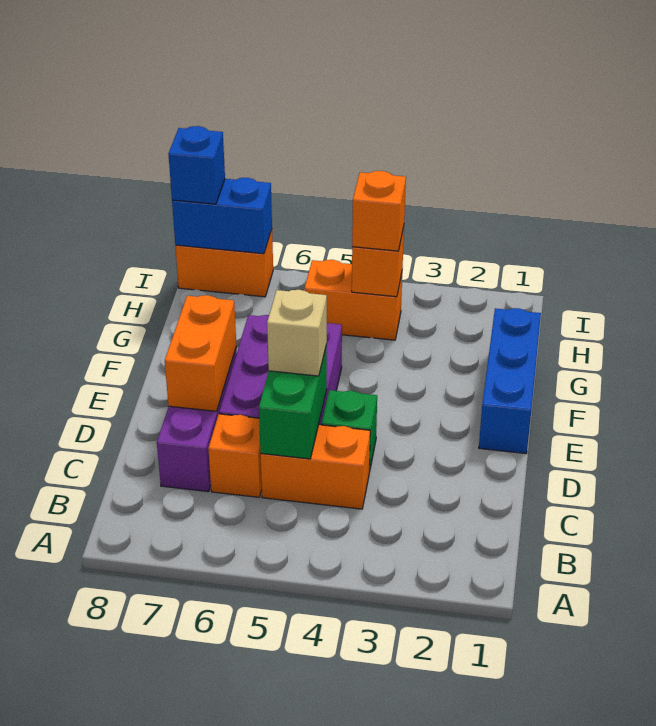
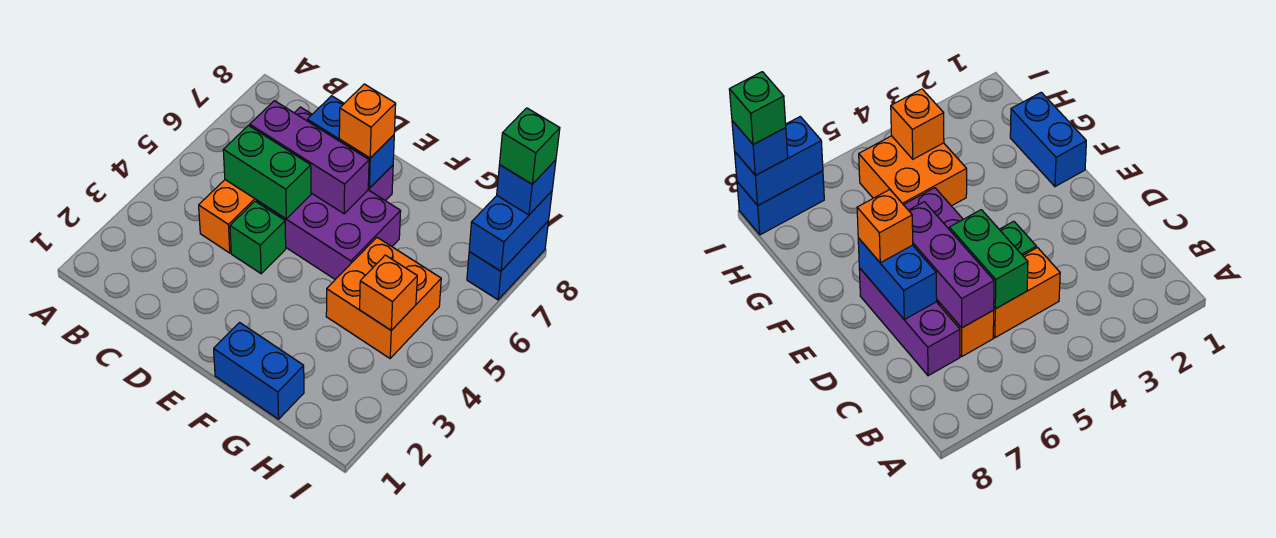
none -> purple 1x3 brick [250,101,369,214]
tan 1x1 brick [267,290,327,376] -> none
orange 1x2 brick [165,295,236,411] -> blue 1x2 brick [307,96,394,188]
blue 1x3 brick [479,308,541,454] -> blue 1x2 brick [214,323,304,419]
orange 1x2 brick [305,260,402,340] -> orange 2x2 brick [326,238,441,358]
orange 1x1 brick [352,171,406,251] -> orange 1x1 brick moved to [339,84,396,158]
orange 1x2 brick [175,229,273,297] -> blue 1x2 brick [467,221,549,300]
none -> green 1x1 brick [500,108,560,184]

